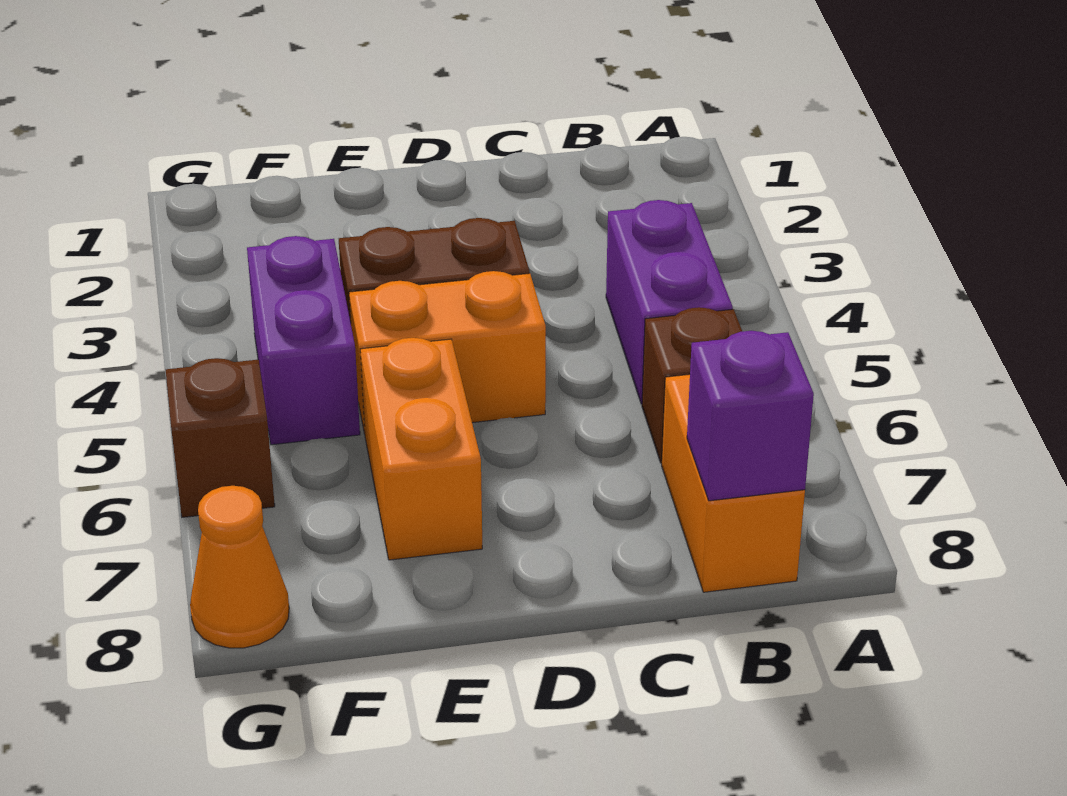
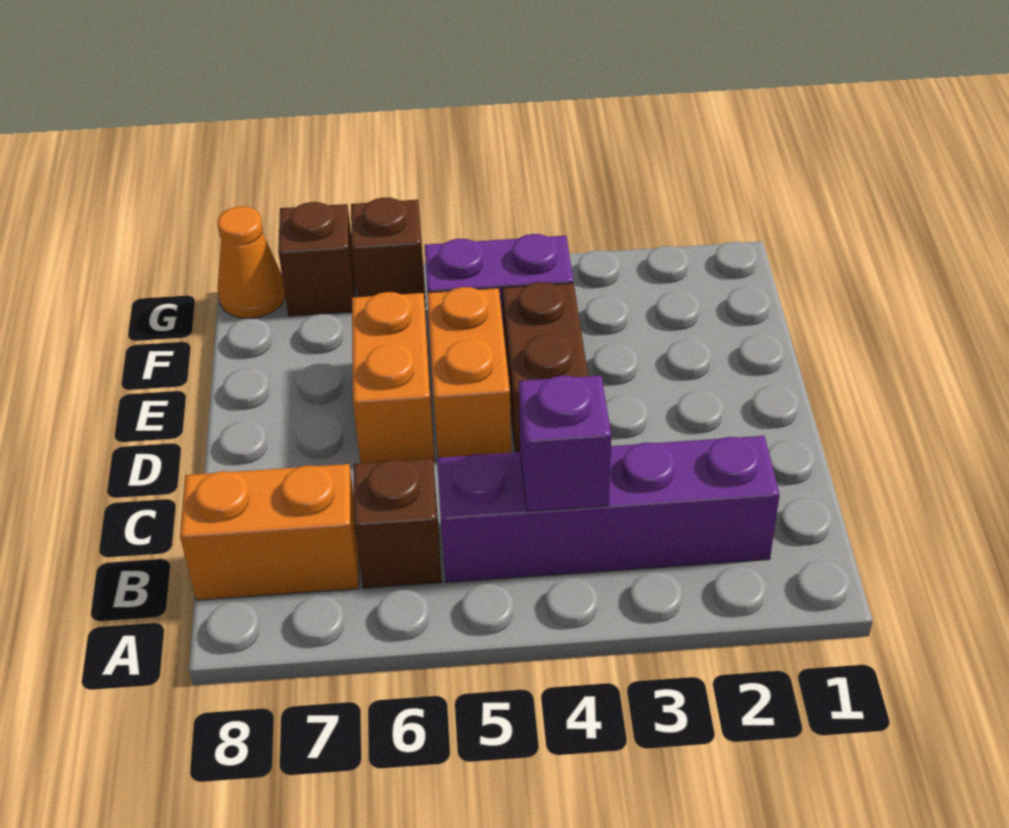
purple 1x2 brick [606,200,733,404] -> purple 1x4 brick [437,436,780,582]
purple 1x1 brick [687,331,814,501] -> purple 1x1 brick moved to [519,375,611,511]
orange 1x2 brick [360,338,482,560] -> orange 1x2 brick turned to [352,292,435,463]
none -> brown 1x1 brick [278,202,355,316]

